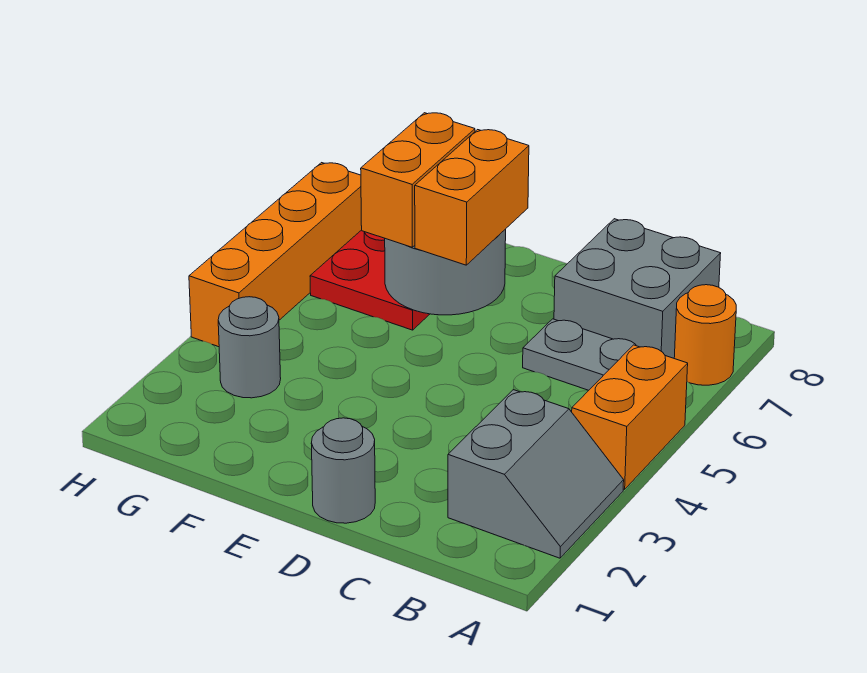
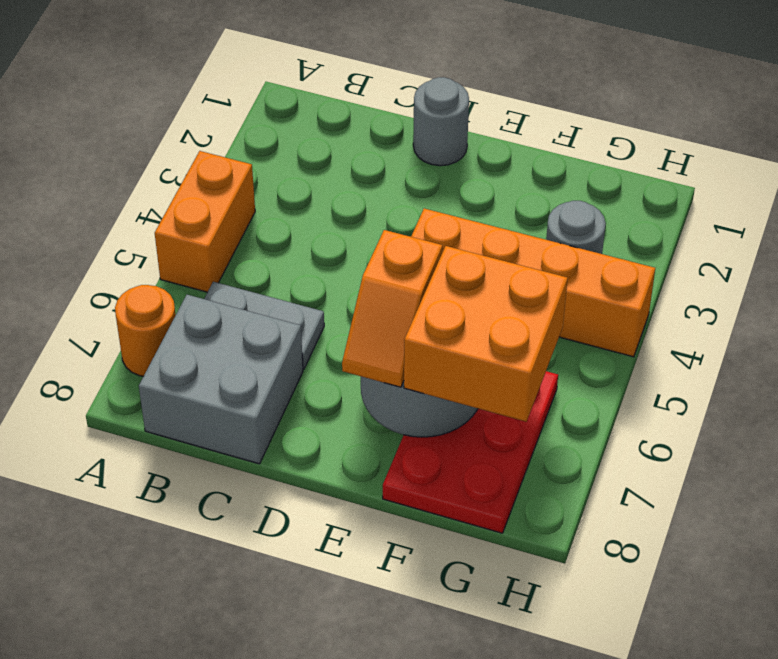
grey 2x2 slope [448,390,624,558] -> none
orange 1x2 brick [415,130,529,265] -> orange 1x2 slope [342,230,442,387]
orange 1x2 brick [361,113,475,247] -> orange 2x2 brick [404,246,568,422]
orange 1x4 brick [189,163,362,347] -> orange 1x4 brick turned to [411,209,655,357]

